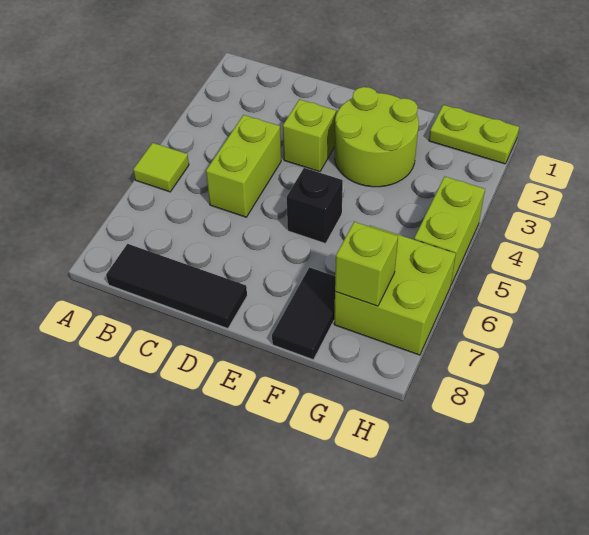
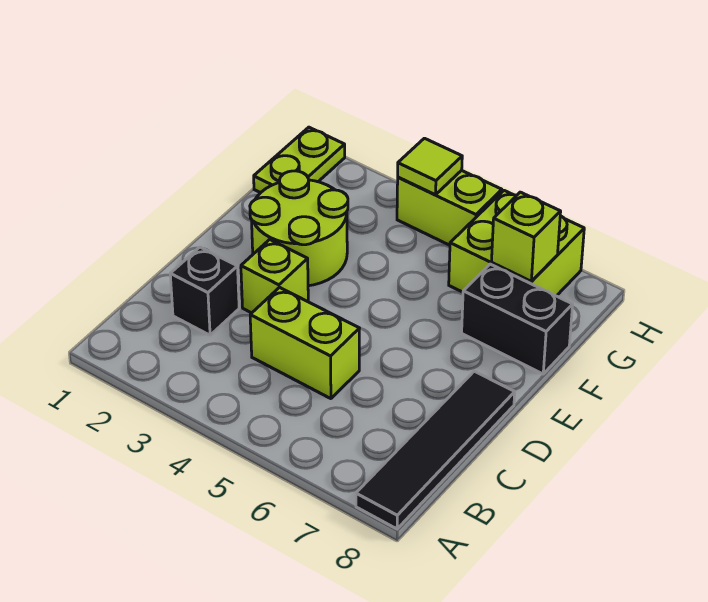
lime 1x1 tile [133,143,189,192] -> lime 1x1 tile moved to [398,138,462,195]
black 1x3 tile [106,244,247,329] -> black 1x4 tile [356,371,515,529]
black 1x1 brick [287,168,343,244] -> black 1x1 brick moved to [170,247,239,335]
black 1x2 tile [272,267,335,360] -> black 1x2 brick [462,264,573,374]

